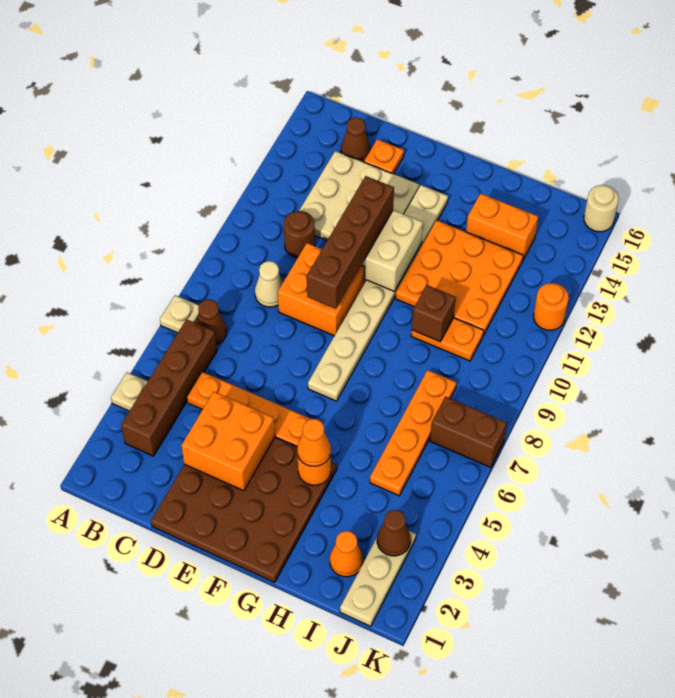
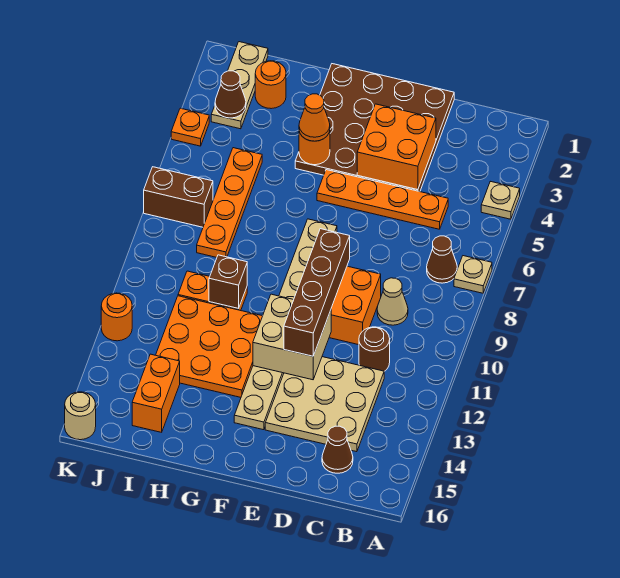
brown 1x4 brick [121,319,217,456] -> none
orange 1x1 plate [364,139,404,174] -> orange 1x1 plate moved to [171,108,209,146]
orange 1x2 brick [466,193,538,260] -> orange 1x2 brick turned to [132,354,180,432]
orange 1x1 cone [330,531,363,577] -> orange 1x1 round brick [255,61,286,109]

